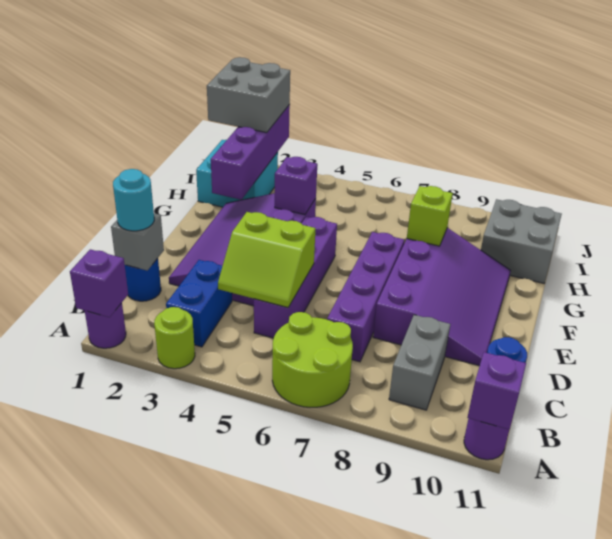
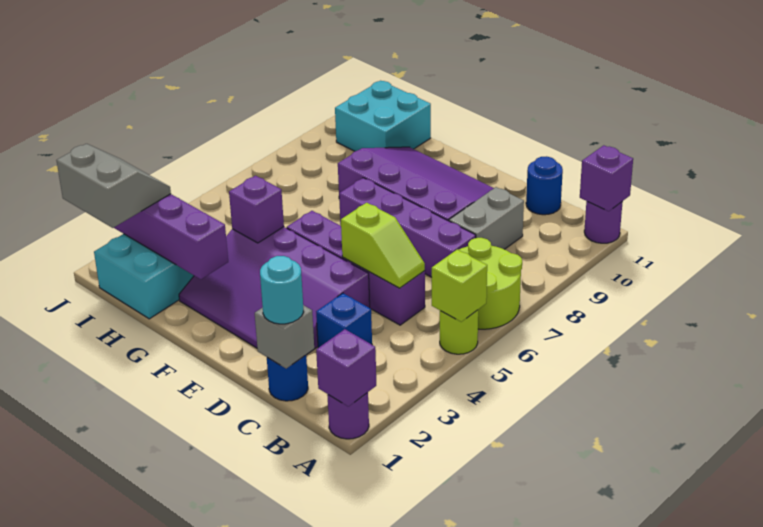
lime 1x1 round brick [154,307,195,369] -> lime 1x1 round brick moved to [440,310,478,354]
blue 1x2 brick [166,260,232,347] -> blue 1x1 brick [316,293,372,348]
grey 1x2 brick [389,315,450,410] -> grey 1x2 brick turned to [449,187,524,249]
lime 2x2 slope [218,212,315,308] -> lime 1x2 slope [341,203,425,288]
lime 1x1 brick [407,186,453,246] -> lime 1x1 brick moved to [432,250,487,322]
grey 2x2 brick [481,199,562,283] -> cyan 2x2 brick [335,81,431,151]
grey 2x2 brick [207,57,290,133] -> grey 2x2 slope [56,144,171,228]

